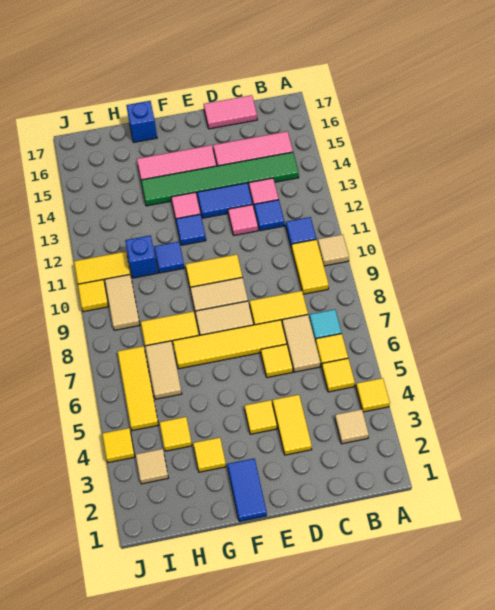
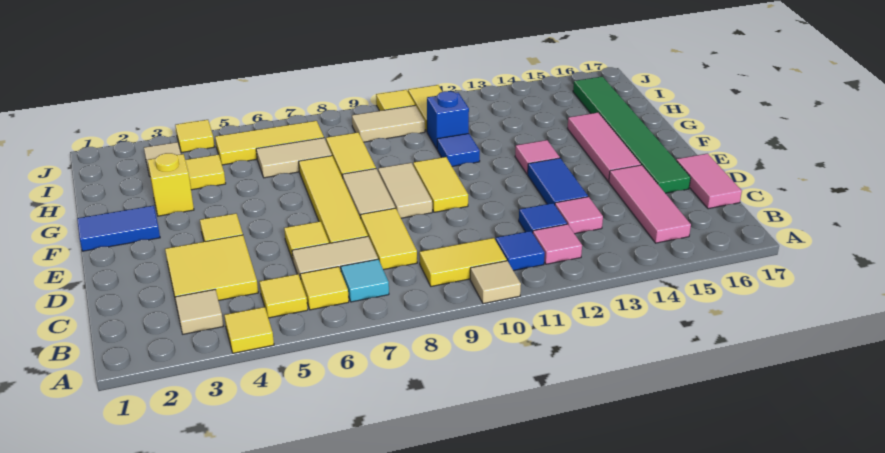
green 1x6 tile [141,152,299,206] -> green 1x6 tile moved to [573,76,691,193]
yellow 1x2 tile [273,395,312,455] -> yellow 2x2 tile [165,235,258,301]
pink 1x1 tile [228,205,258,235] -> pink 1x1 tile moved to [533,224,582,264]
blue 1x1 tile [176,214,206,245] -> none
yellow 1x1 tile [193,438,226,472] -> yellow 1x1 brick [148,153,194,216]
blue 1x1 brick [126,101,157,142] -> none

